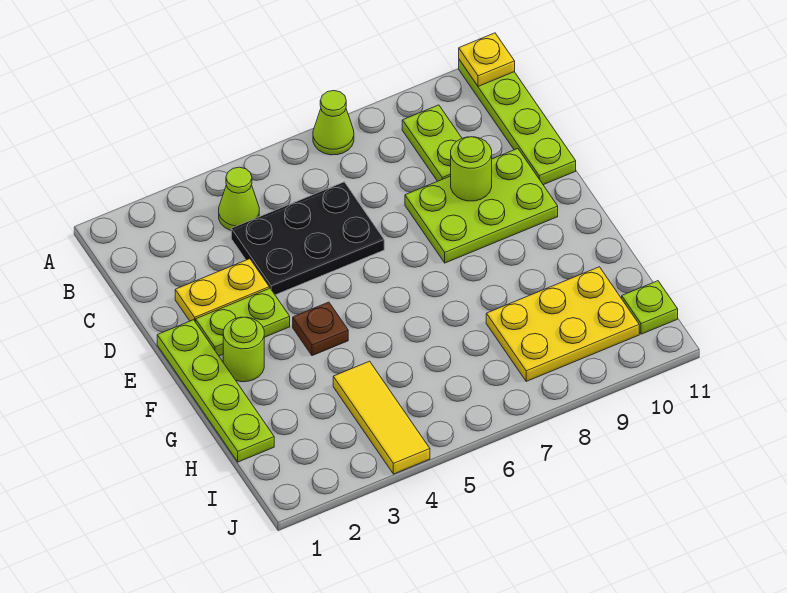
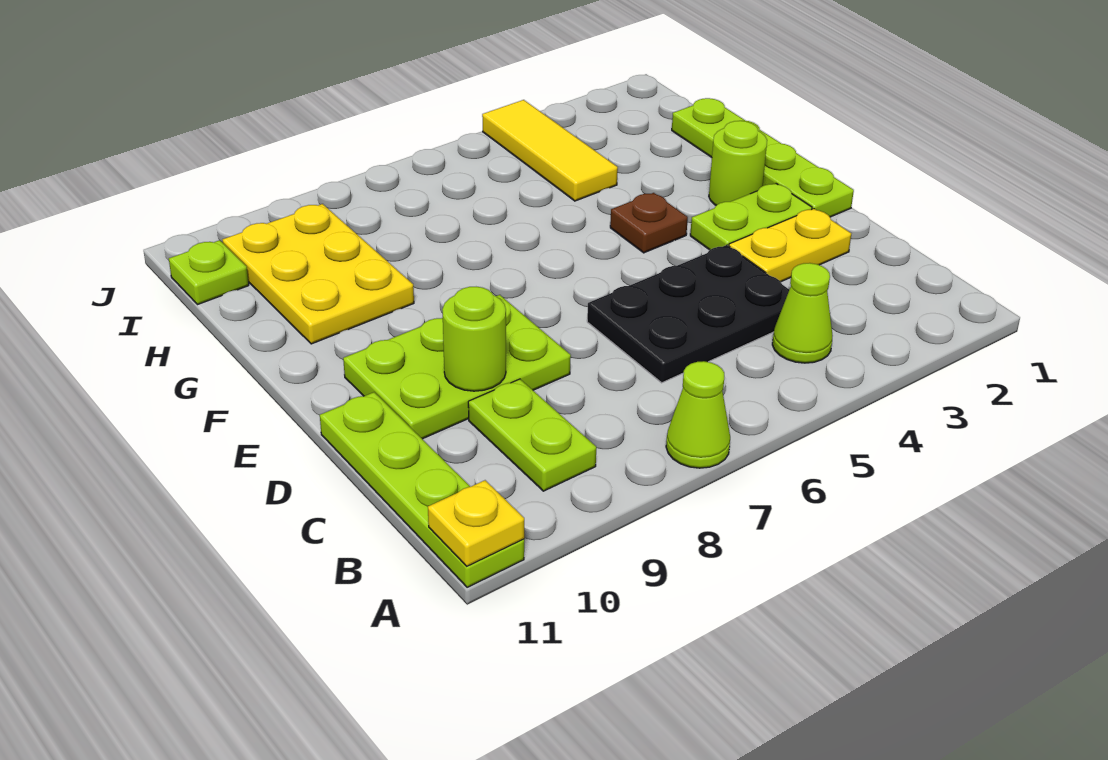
yellow 2x3 plate [486,267,639,381] -> yellow 2x3 plate turned to [223,204,414,344]

